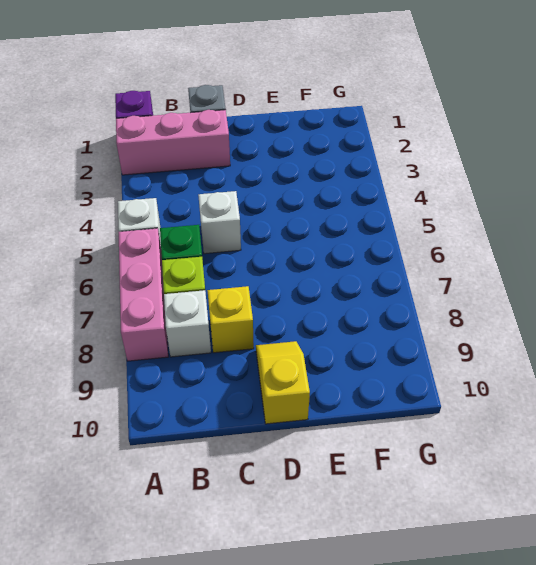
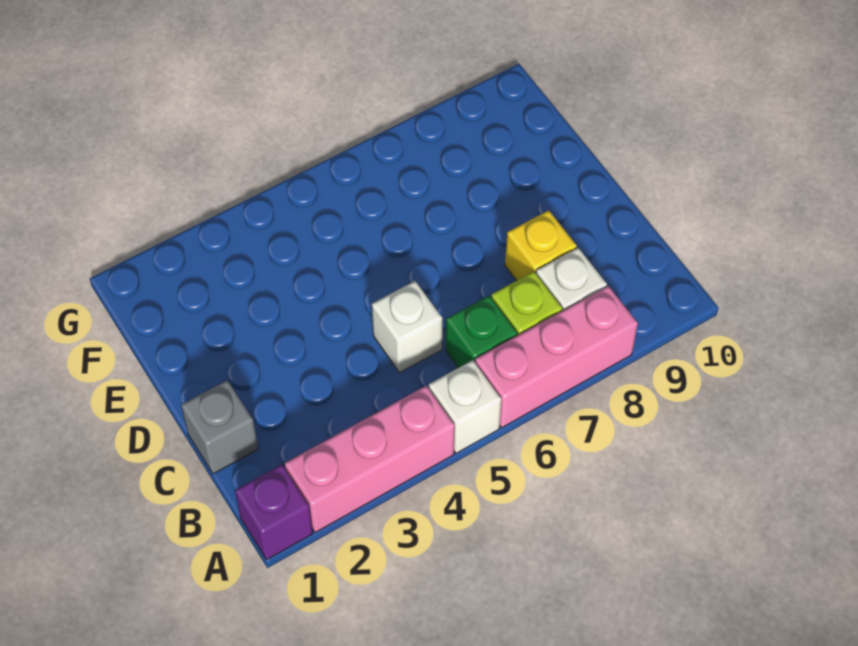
pink 1x3 brick [116,110,230,175] -> pink 1x3 brick turned to [285,386,455,533]
yellow 1x2 slope [256,341,310,424] -> none

